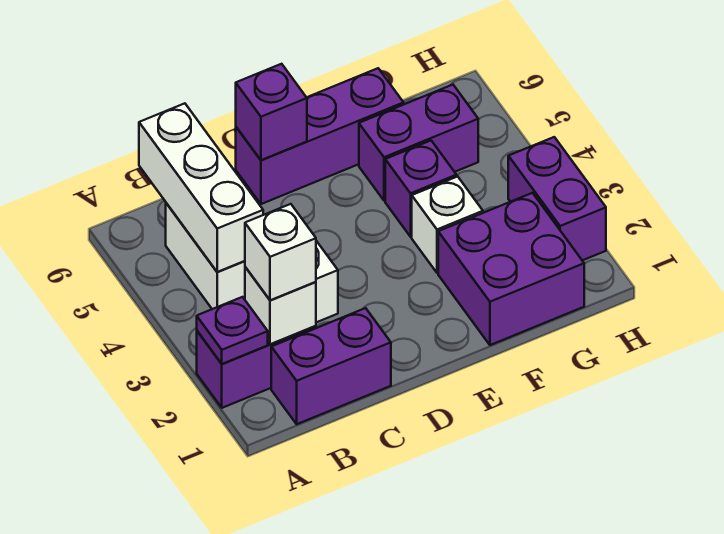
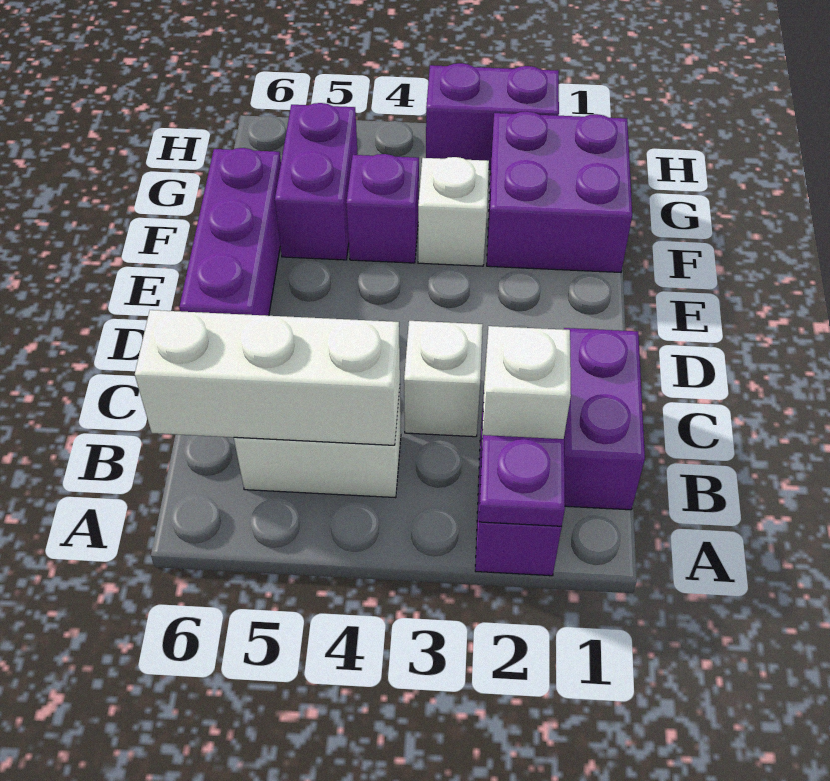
white 1x1 brick [245,204,316,300] -> none
purple 1x1 brick [236,64,307,160] -> none

